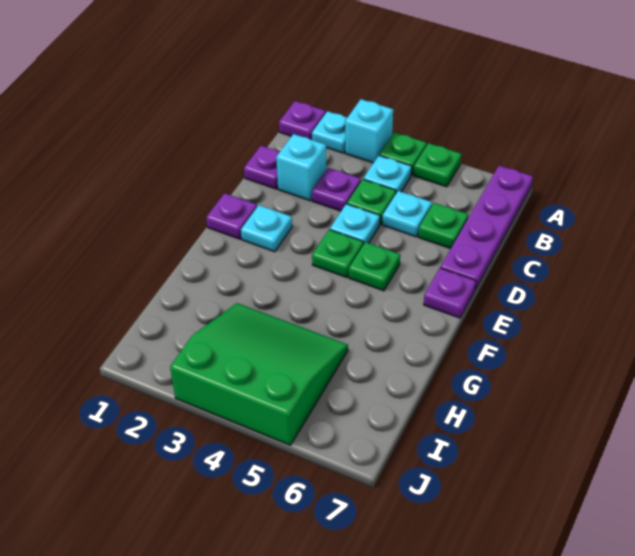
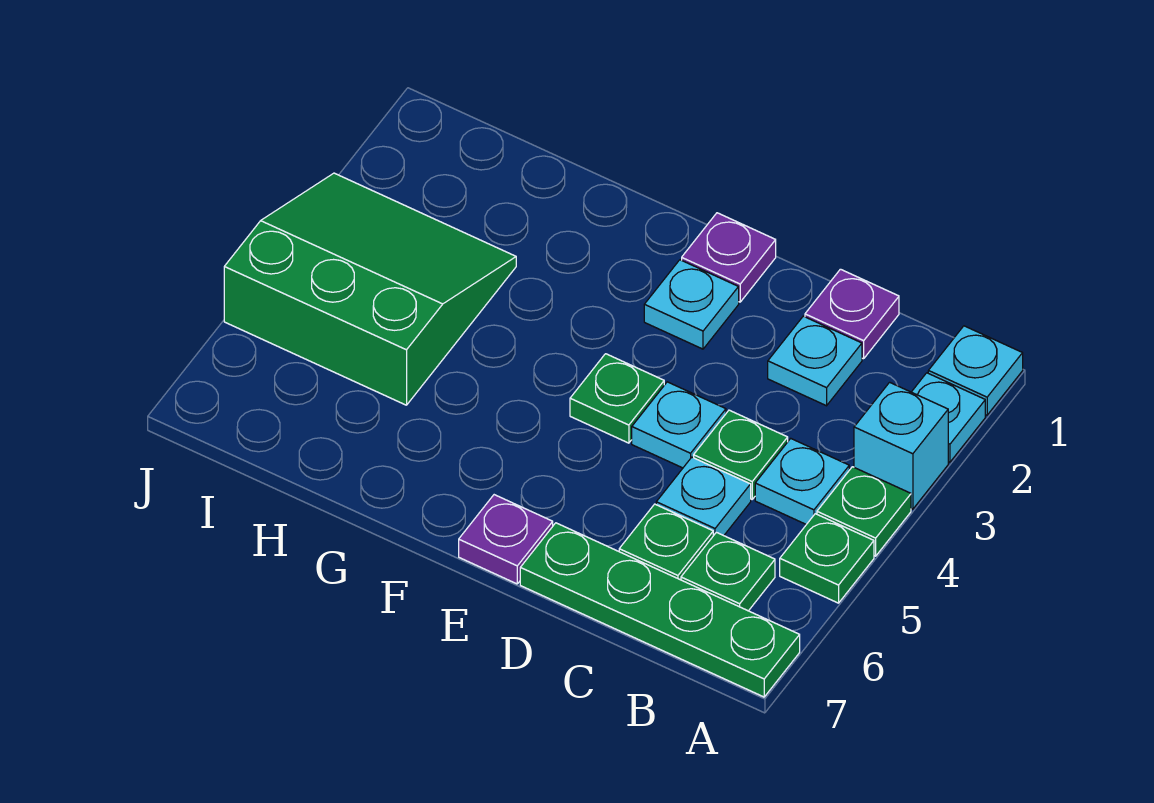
purple 1x1 plate [279,101,326,140] -> cyan 1x1 plate [928,326,1023,415]
purple 1x4 plate [440,166,533,289] -> green 1x4 plate [520,523,800,697]
cyan 1x1 brick [276,134,326,201] -> cyan 1x1 plate [768,316,862,406]
purple 1x1 plate [312,168,361,211] -> none
green 1x1 plate [349,242,400,291] -> green 1x1 plate moved to [681,532,775,611]
green 3x3 slope [170,303,348,445] -> green 3x3 slope turned to [224,173,516,405]

